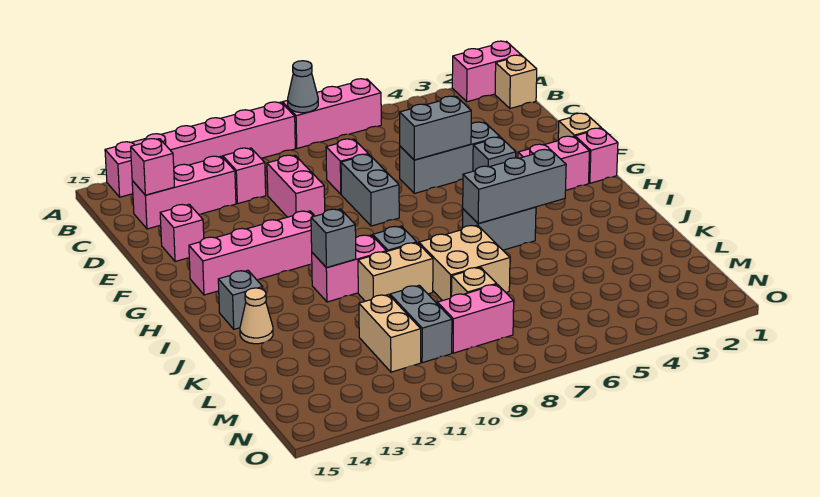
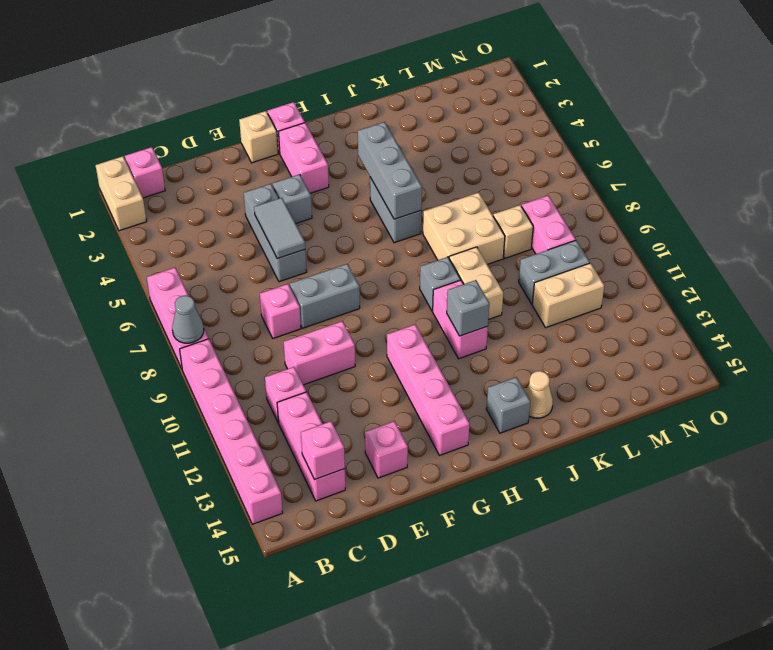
pink 1x2 brick [452,41,521,102] -> tan 1x2 brick [96,156,147,231]
tan 1x1 brick [495,55,537,108] -> pink 1x1 brick [125,147,165,198]
grey 1x2 brick [400,96,471,160] -> grey 1x2 tile [254,198,305,259]

